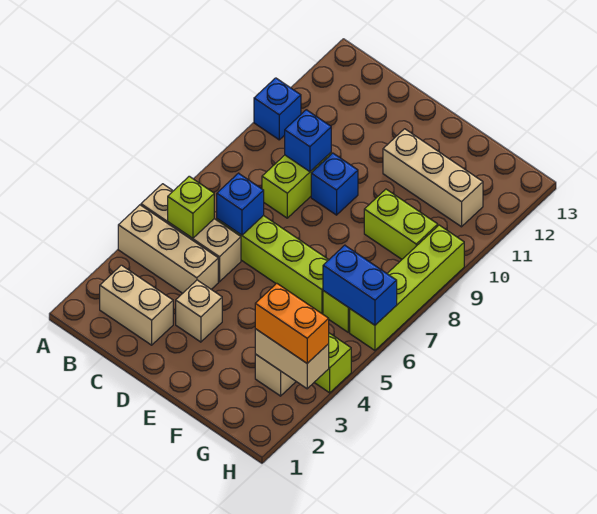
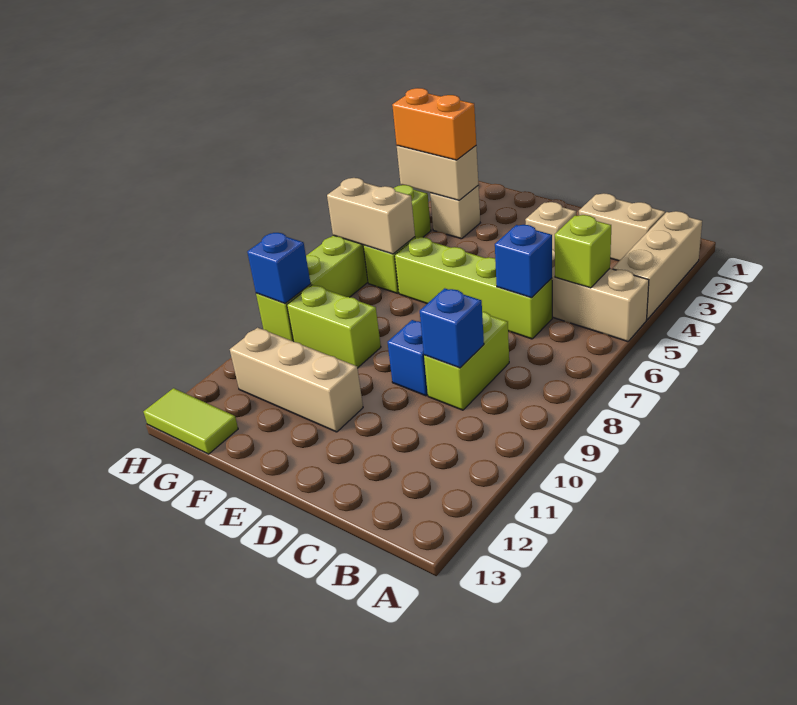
tan 1x3 brick [118,205,218,293] -> tan 1x3 brick turned to [613,211,702,319]
blue 1x1 brick [254,78,301,140] -> blue 1x1 brick moved to [247,233,311,304]
blue 1x2 brick [323,245,397,325] -> tan 1x2 brick [327,178,415,254]
none -> lime 1x2 tile [144,388,238,454]

